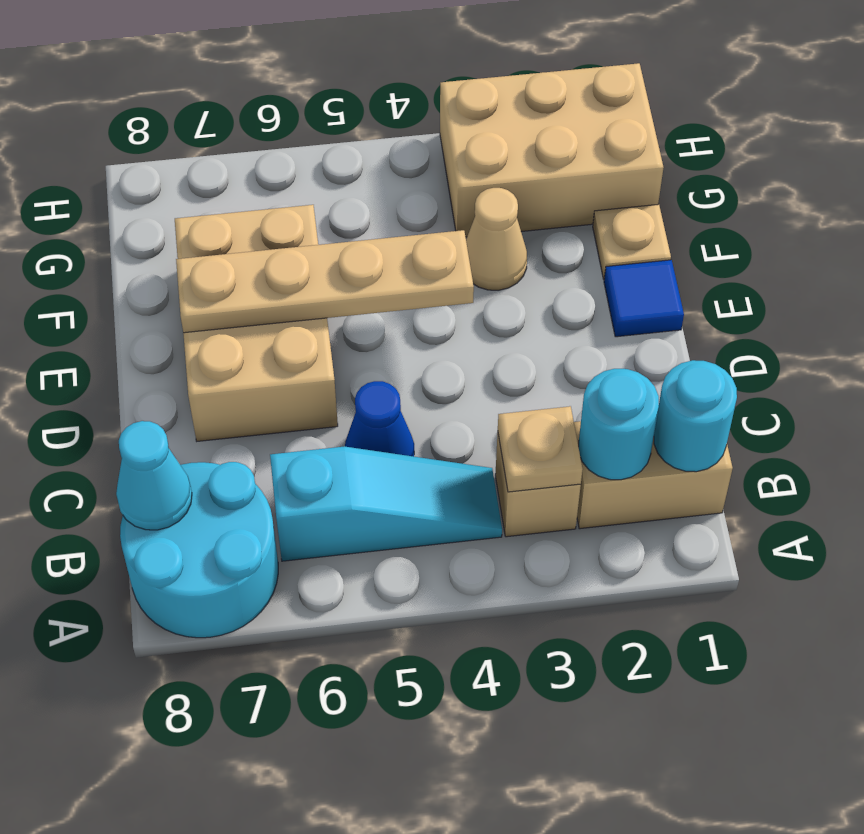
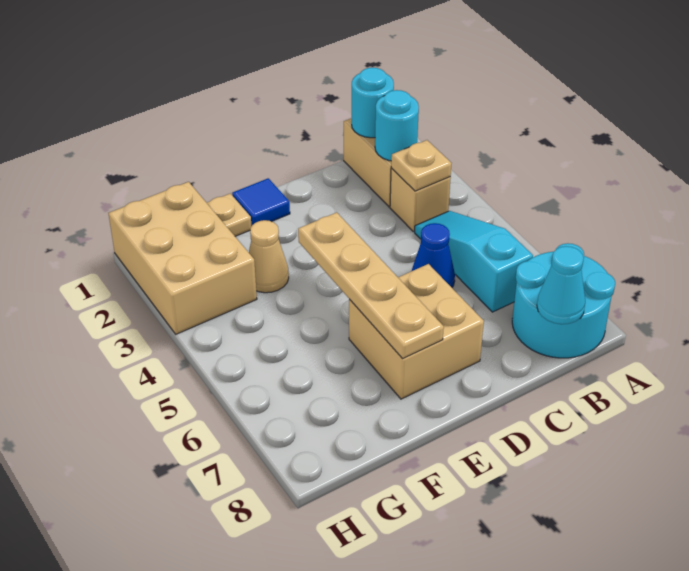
tan 2x3 brick [175,205,338,441] -> tan 2x2 brick [349,264,484,399]

